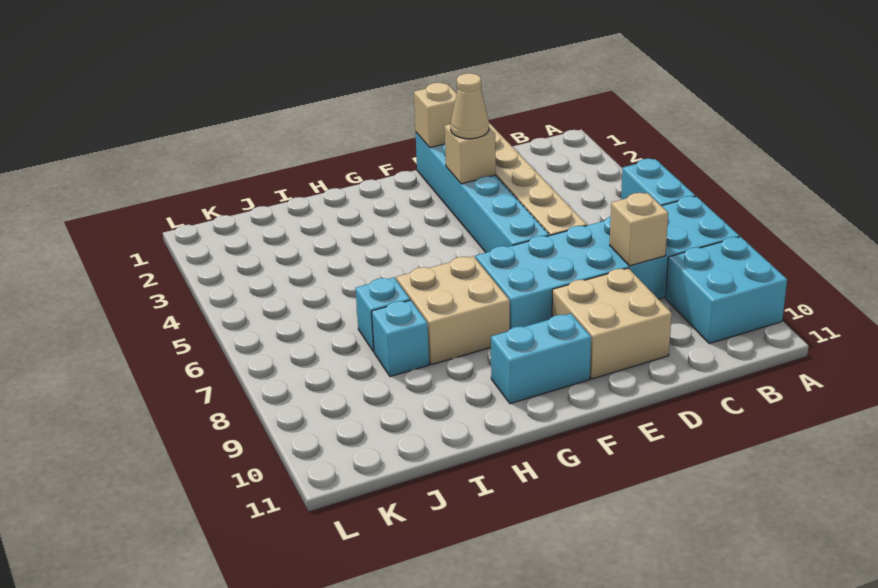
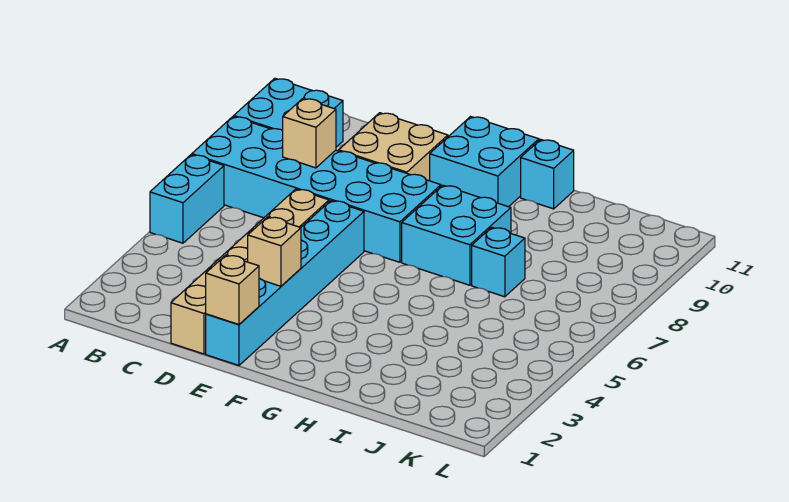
tan 1x1 cone [451,73,489,139] -> none
cyan 1x2 brick [491,313,591,404] -> cyan 2x2 brick [430,117,539,207]
tan 2x2 brick [396,256,510,365] -> cyan 2x2 brick [402,185,511,285]
cyan 1x1 brick [372,300,429,377] -> cyan 1x1 brick moved to [521,139,574,209]

